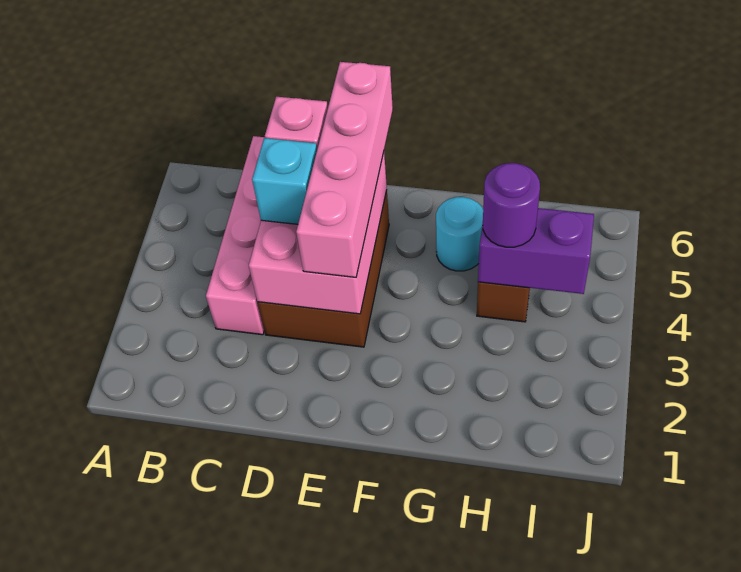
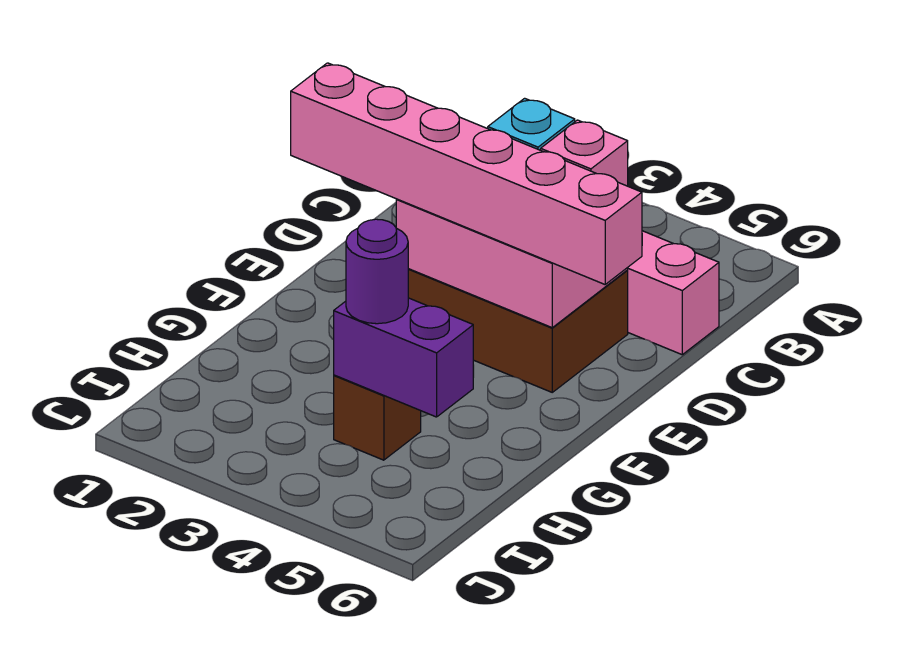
pink 1x4 brick [296,62,393,277] -> pink 1x6 brick [291,63,642,284]
cyan 1x1 round brick [436,197,483,271] -> none
purple 1x2 brick [478,208,594,294] -> purple 1x2 brick turned to [334,298,473,417]

